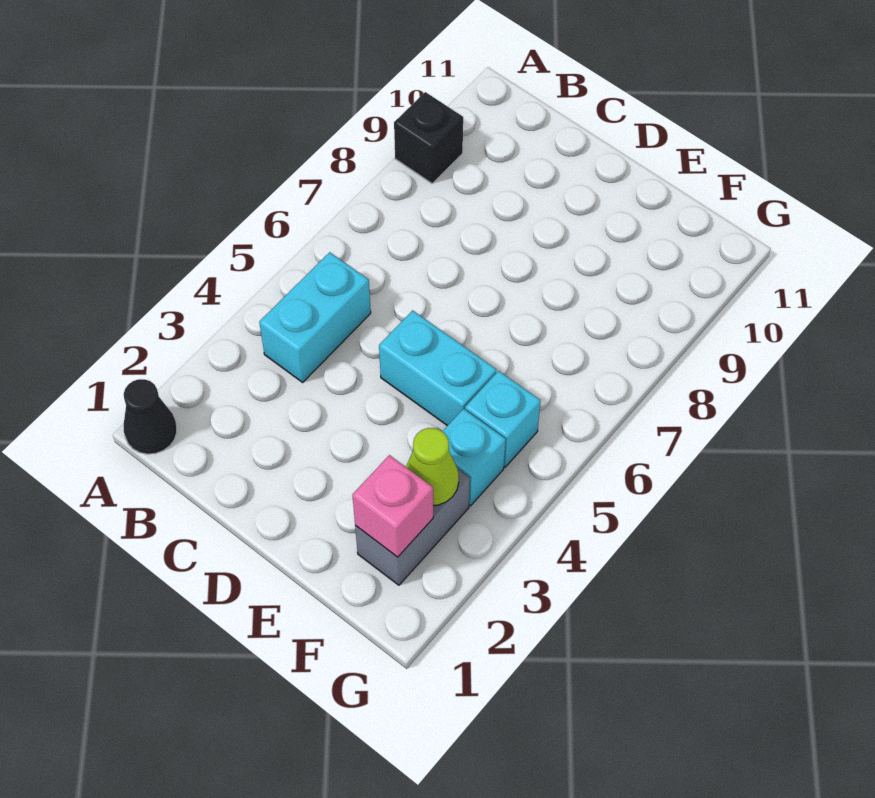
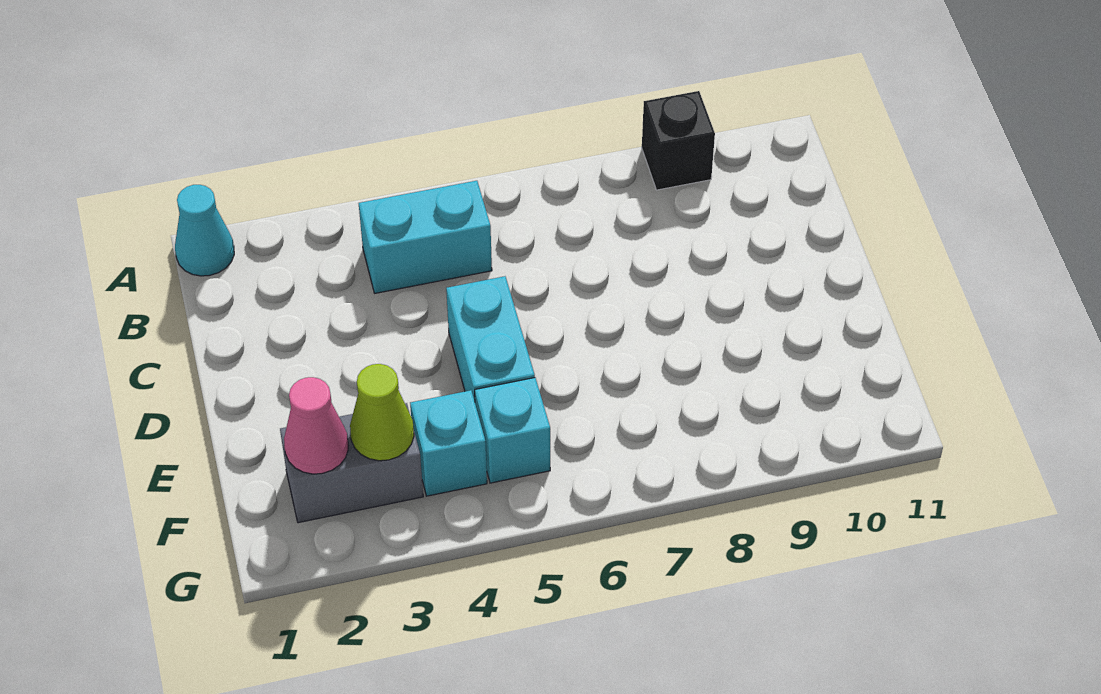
black 1x1 cone [124,379,177,454] -> cyan 1x1 cone [175,185,234,276]
pink 1x1 brick [353,455,433,557] -> pink 1x1 cone [284,377,348,474]

